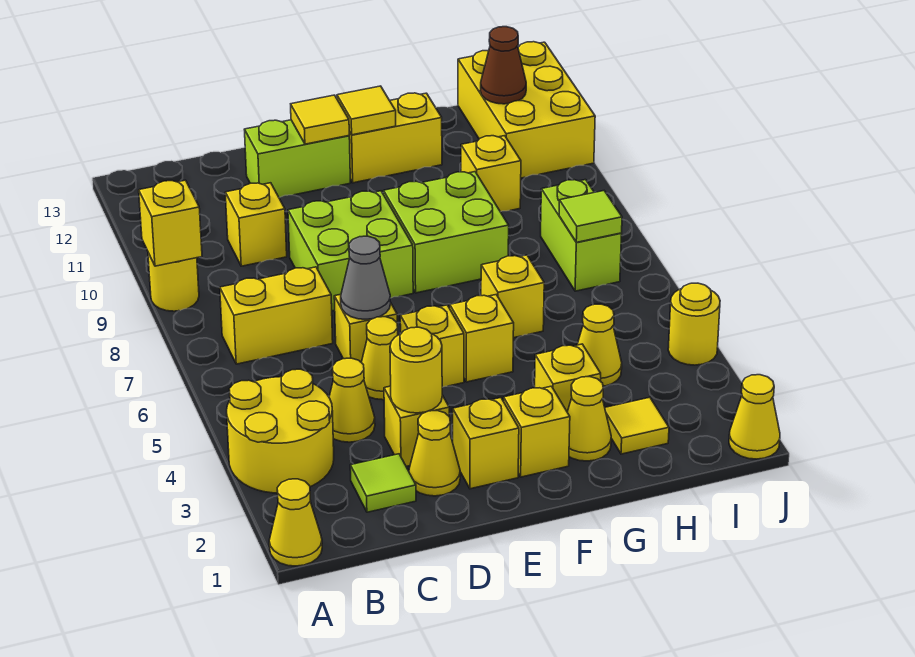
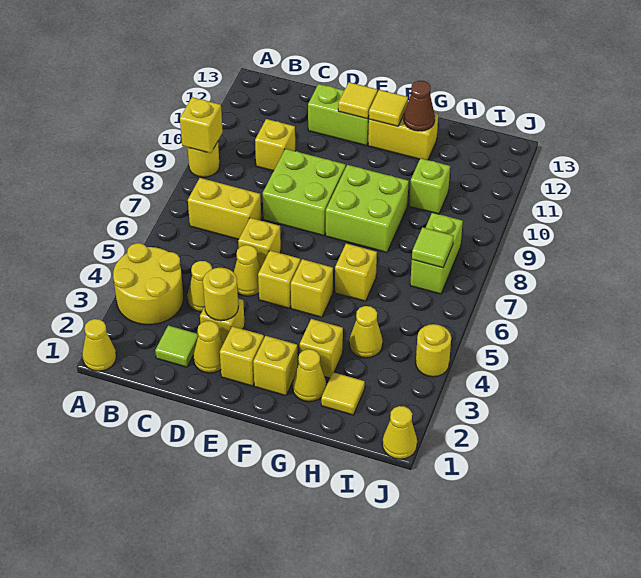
grey 1x1 cone [341,236,391,319] -> none
yellow 1x1 brick [461,136,521,212] -> lime 1x1 brick [409,158,450,214]
yellow 2x3 brick [458,42,595,178] -> none
brown 1x1 cone [480,27,526,104] -> brown 1x1 cone moved to [404,81,435,131]

